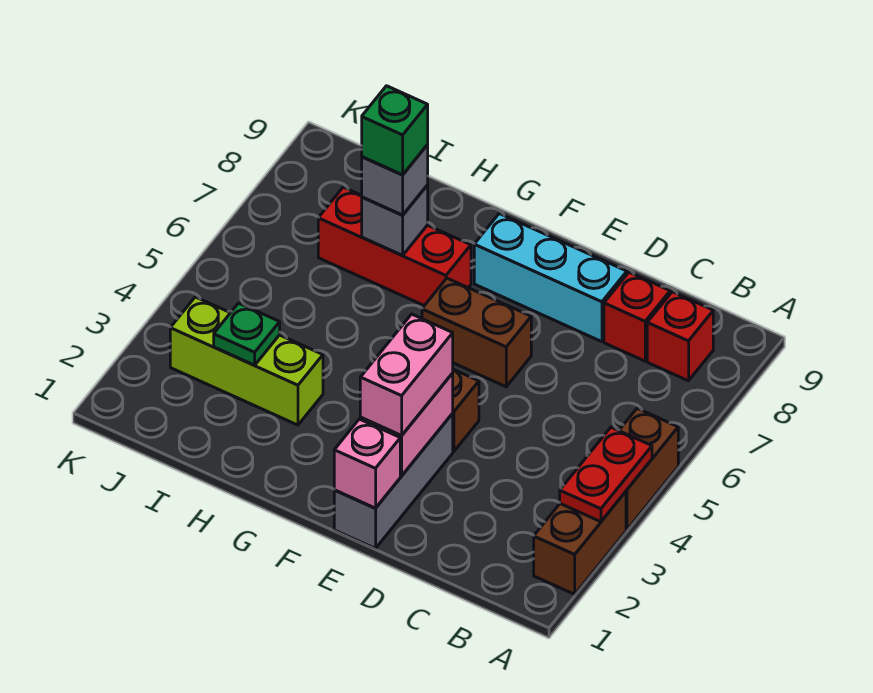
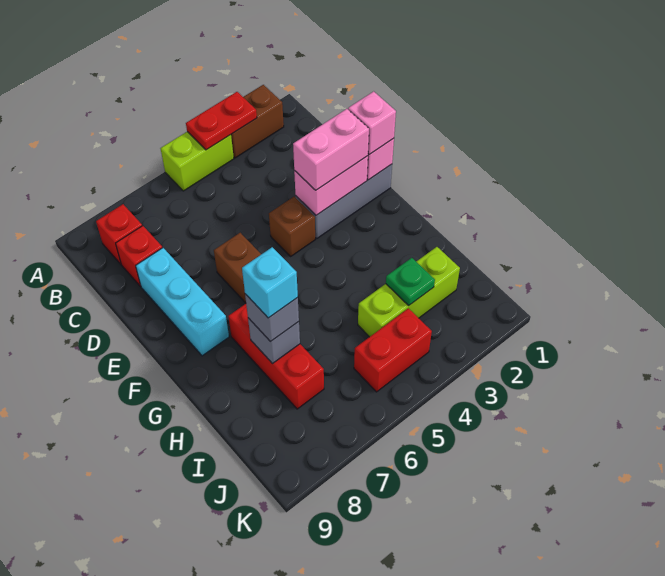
brown 1x2 brick [619,408,678,530] -> lime 1x2 brick [161,132,234,191]
none -> pink 1x1 brick [348,91,396,154]
lime 1x3 brick [170,297,323,425] -> lime 1x3 brick turned to [358,247,460,337]
green 1x1 brick [362,86,428,175] -> cyan 1x1 brick [242,247,298,318]
none -> red 1x2 brick [354,308,432,392]

